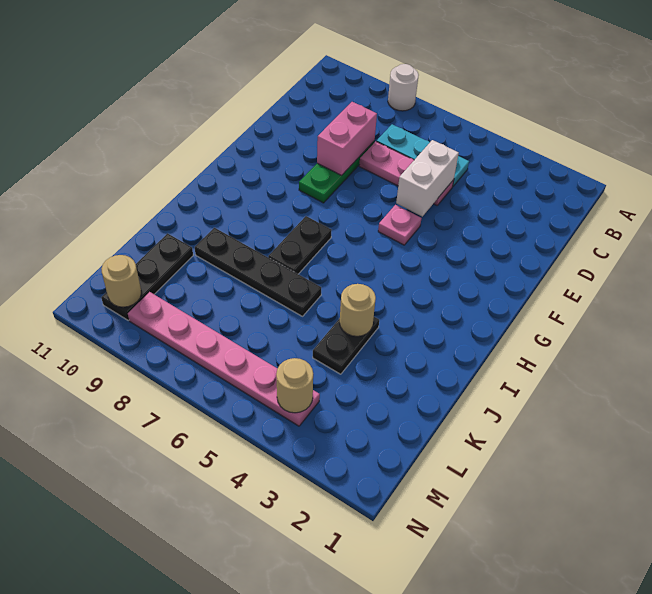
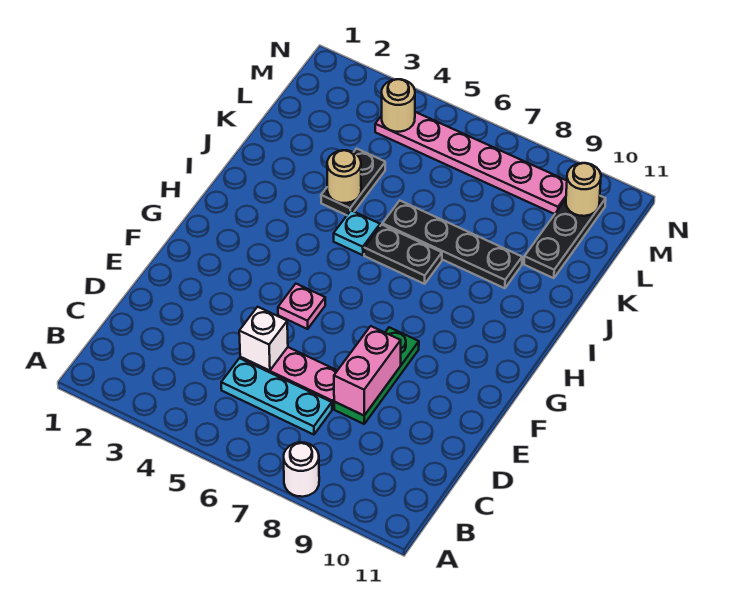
white 1x2 brick [396,140,459,216] -> white 1x1 brick [239,307,288,371]
black 1x2 plate [268,216,331,274] -> black 1x2 plate turned to [364,225,442,284]
none -> cyan 1x1 plate [334,211,380,255]

